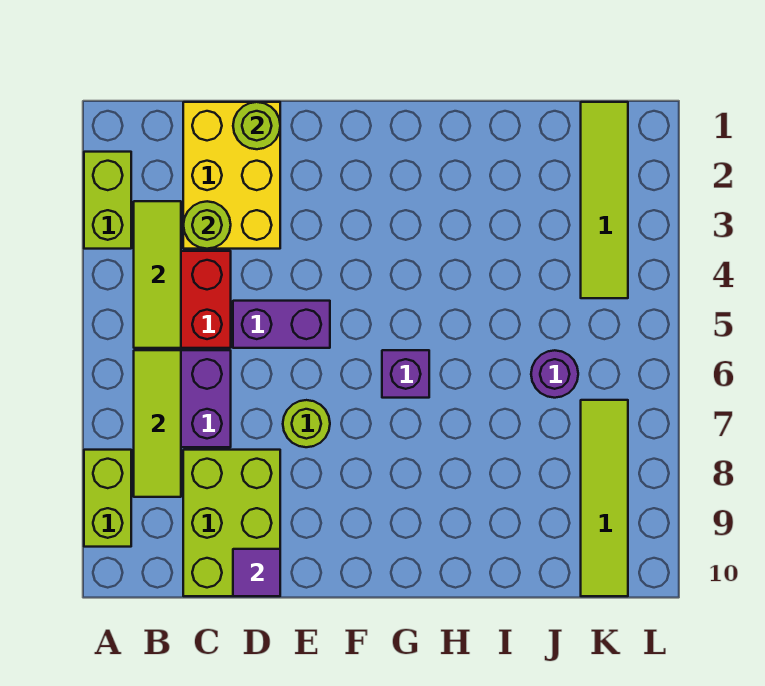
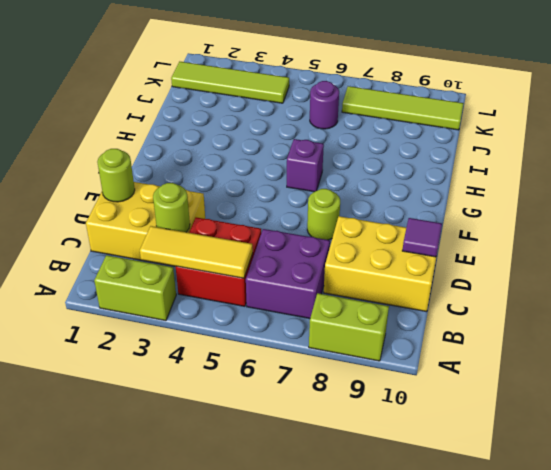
lime 1x3 tile [134,201,181,348] -> yellow 1x3 tile [140,226,253,278]
lime 1x3 tile [134,350,181,497] -> none
lime 2x3 brick [183,450,280,596] -> yellow 2x3 brick [324,216,436,312]
purple 1x2 brick [233,301,330,348] -> none

